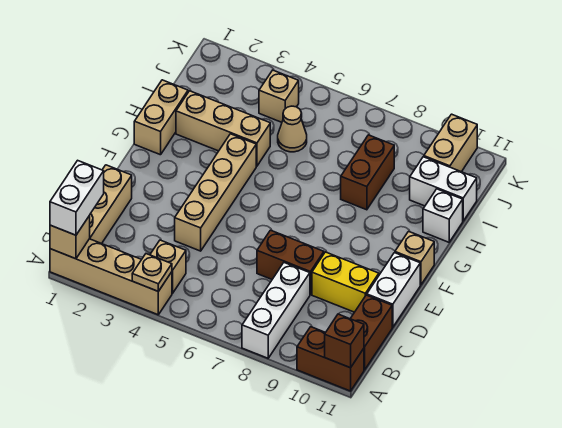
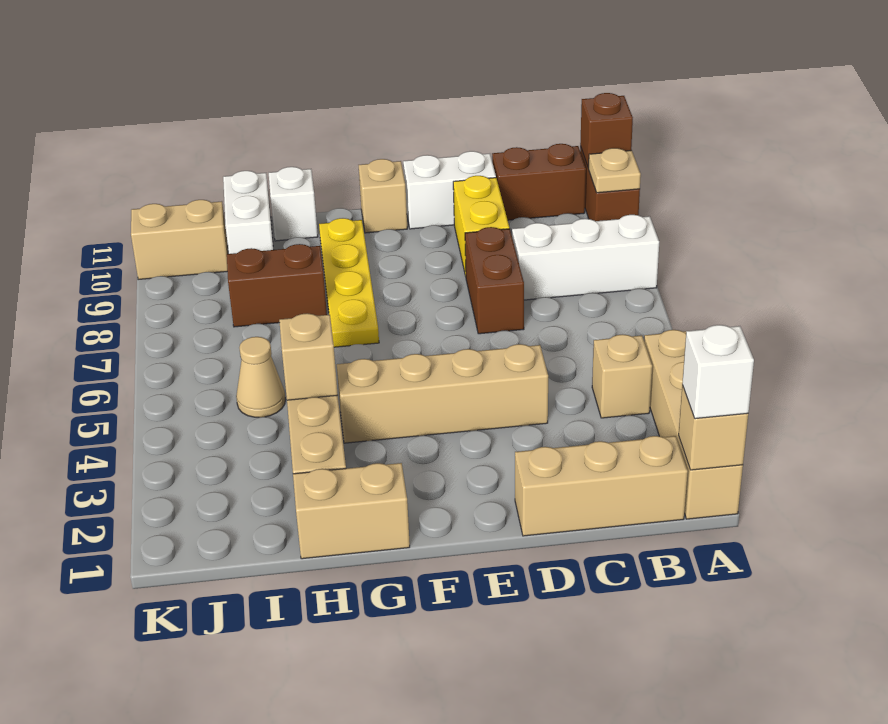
white 1x2 brick [50,160,104,235] -> white 1x1 brick [682,325,754,419]
tan 1x1 plate [132,254,172,291] -> tan 1x1 plate moved to [589,148,641,193]
none -> yellow 1x4 plate [319,218,379,347]
tan 1x1 brick [259,70,299,122] -> tan 1x1 brick moved to [279,313,338,400]

